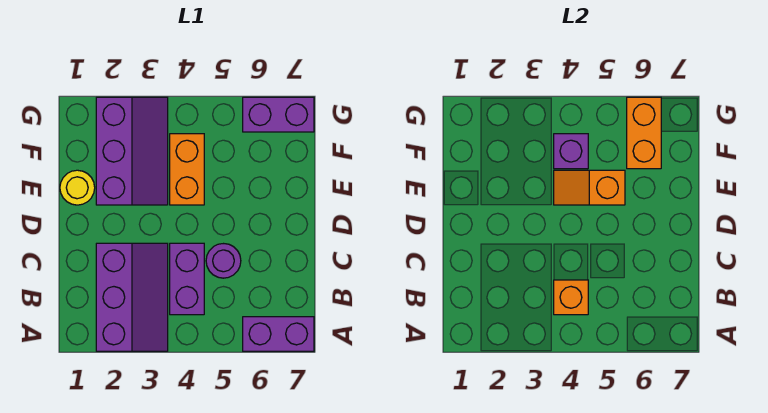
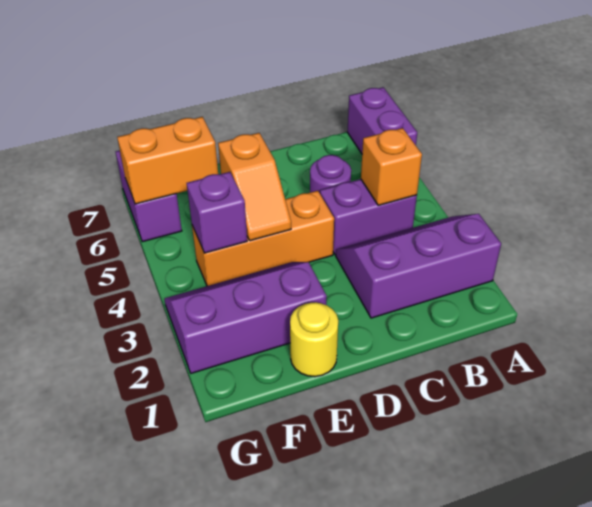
orange 1x2 brick [170,134,204,205] -> orange 1x3 brick [192,191,334,286]

